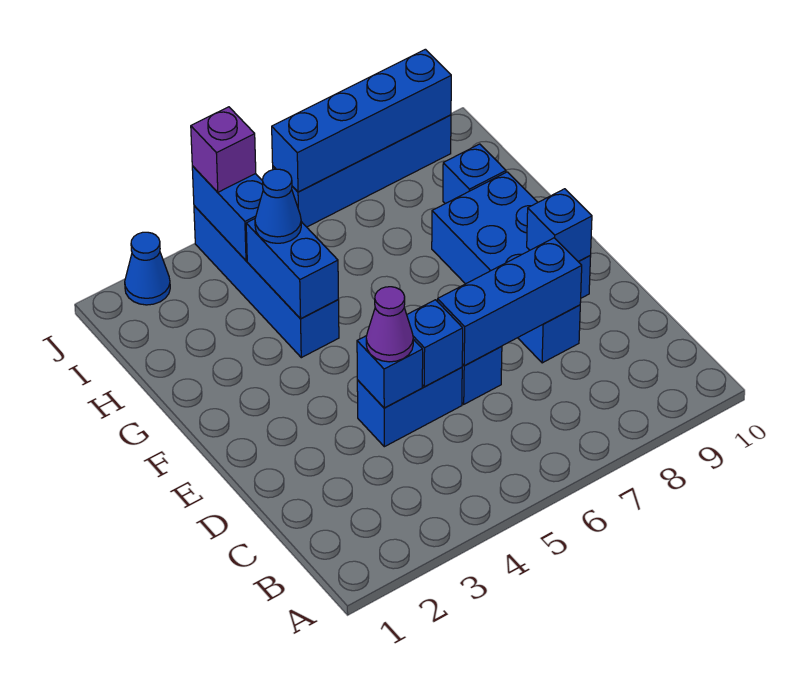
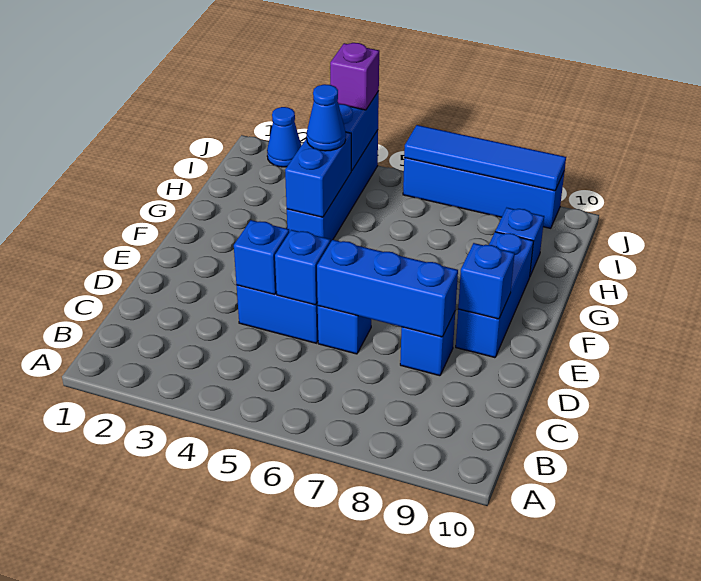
purple 1x1 cone [366,287,413,362] -> none
blue 2x3 brick [432,172,591,298] -> blue 1x3 brick [456,232,533,358]
blue 1x4 brick [272,49,451,192] -> blue 1x4 tile [404,125,566,191]

